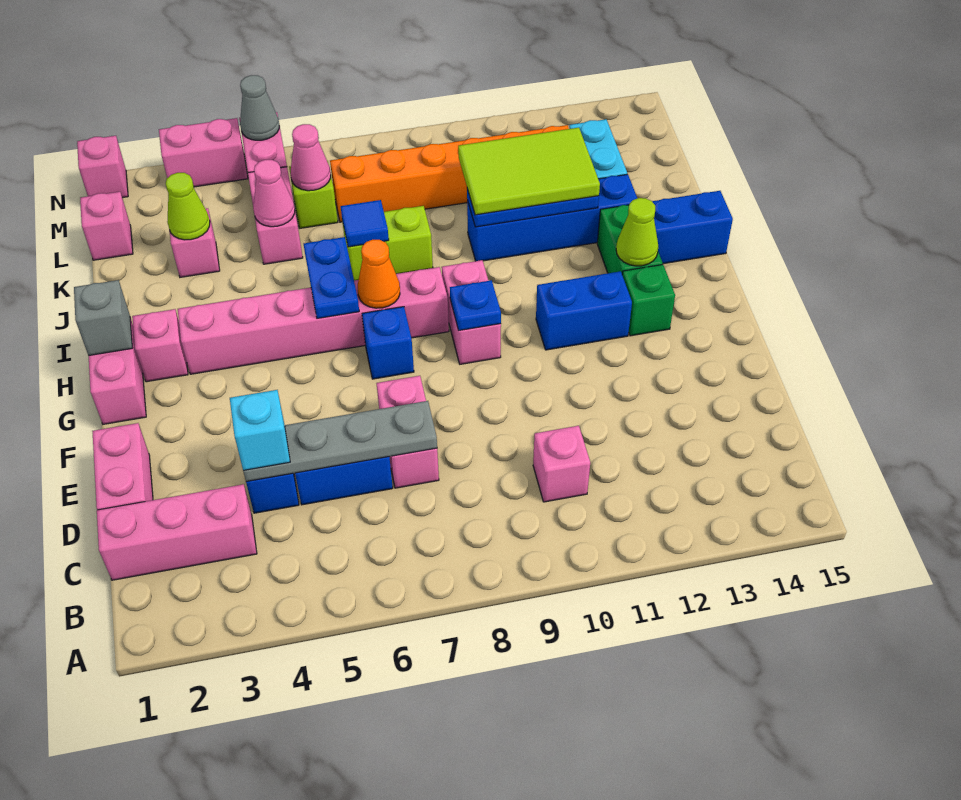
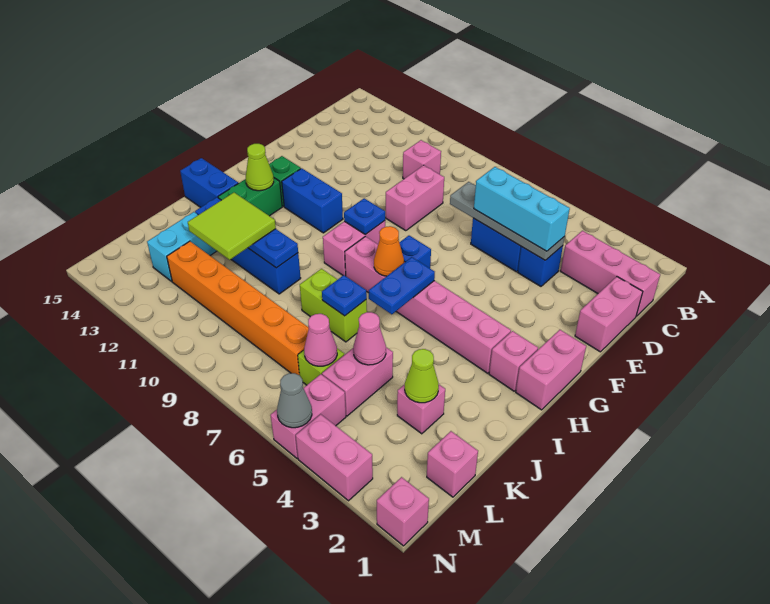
cyan 1x1 brick [230,390,290,471] -> cyan 1x3 brick [474,167,570,251]
pink 1x2 brick [376,376,439,488] -> pink 1x2 brick moved to [386,165,444,231]
grey 1x1 brick [74,280,132,356] -> none
blue 1x1 tile [341,200,389,247] -> blue 1x1 plate [322,275,367,316]
lime 2x3 tile [458,128,600,215] -> lime 2x2 tile [188,193,276,260]

